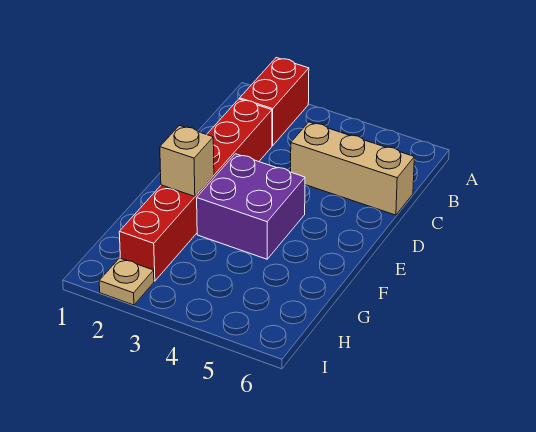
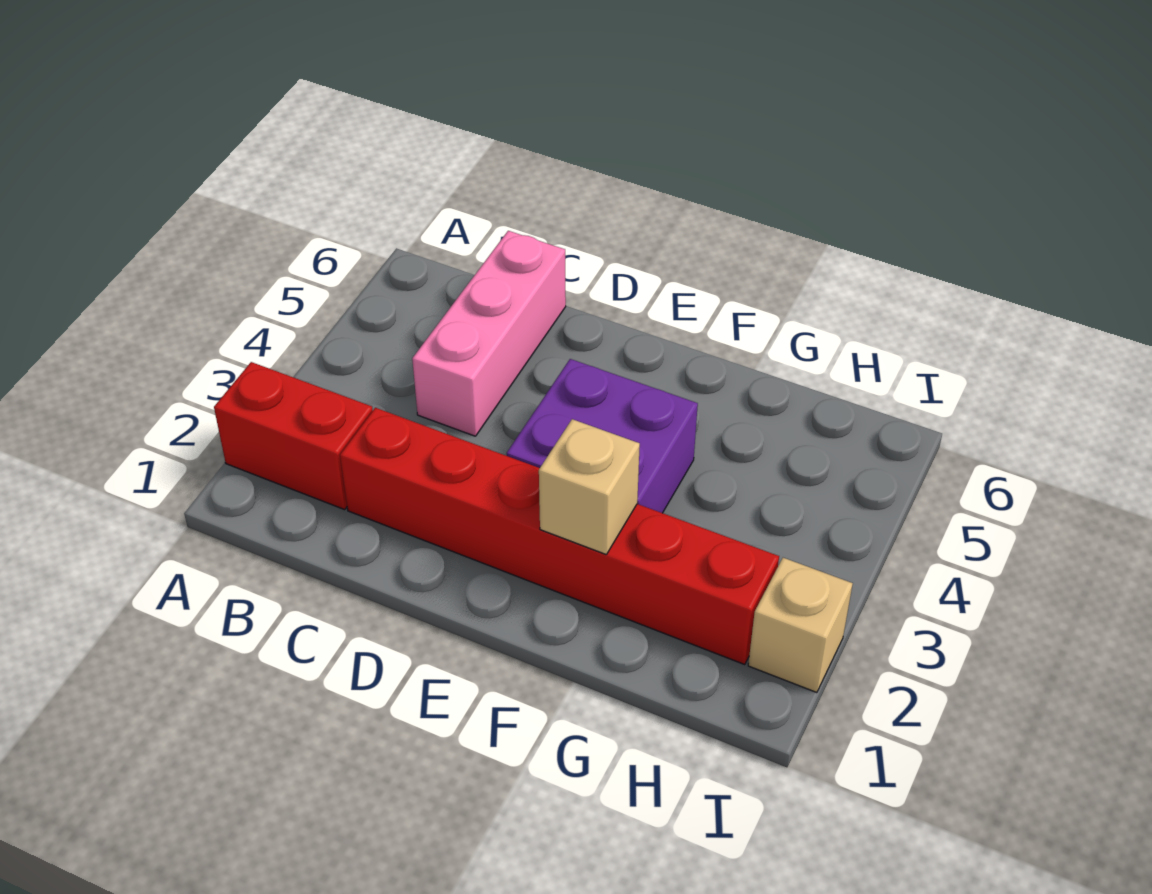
tan 1x3 brick [291,122,414,215] -> pink 1x3 brick [412,231,566,436]
tan 1x1 plate [99,258,154,305] -> tan 1x1 brick [748,558,853,693]

